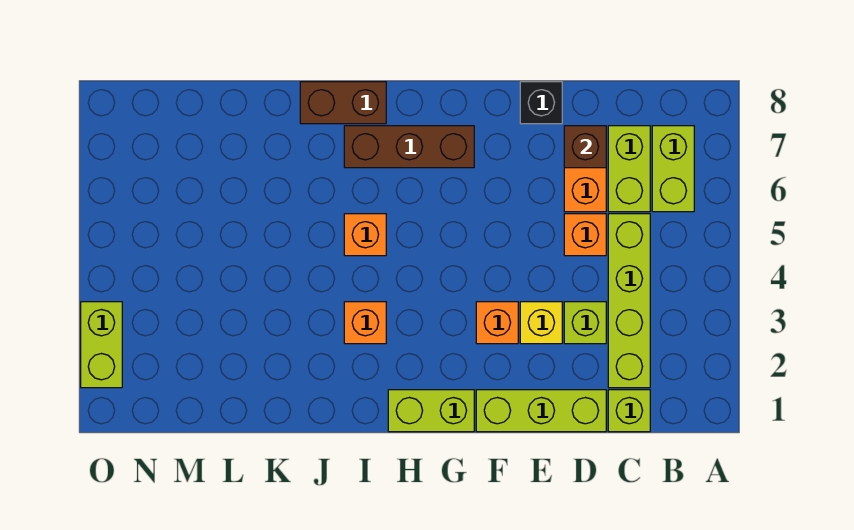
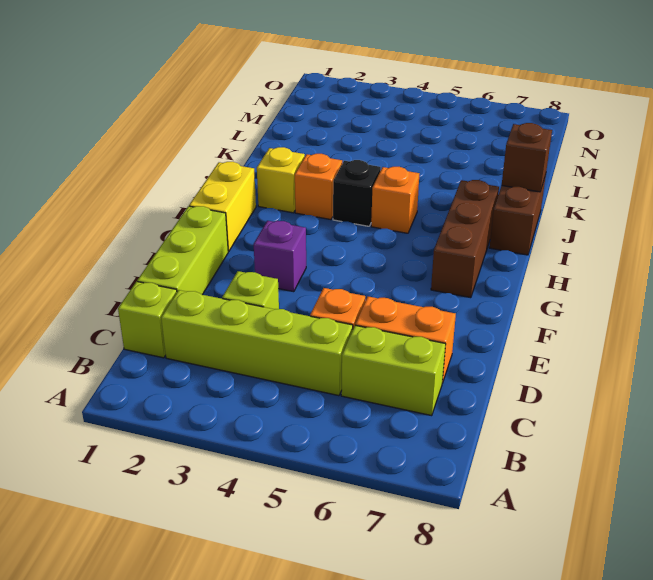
lime 1x2 brick [652,126,694,212] -> none
brown 1x1 brick [564,126,606,168] -> brown 1x1 brick moved to [502,123,552,192]
yellow 1x1 brick [520,302,562,344] -> yellow 1x1 brick moved to [257,147,305,213]
black 1x1 brick [520,82,562,124] -> black 1x1 brick moved to [333,160,381,226]
orange 1x1 brick [476,302,518,344] -> purple 1x1 brick [254,221,306,292]
lime 1x2 brick [388,390,474,432] -> yellow 1x2 brick [189,162,256,251]
lime 1x2 brick [81,302,122,388] -> none

